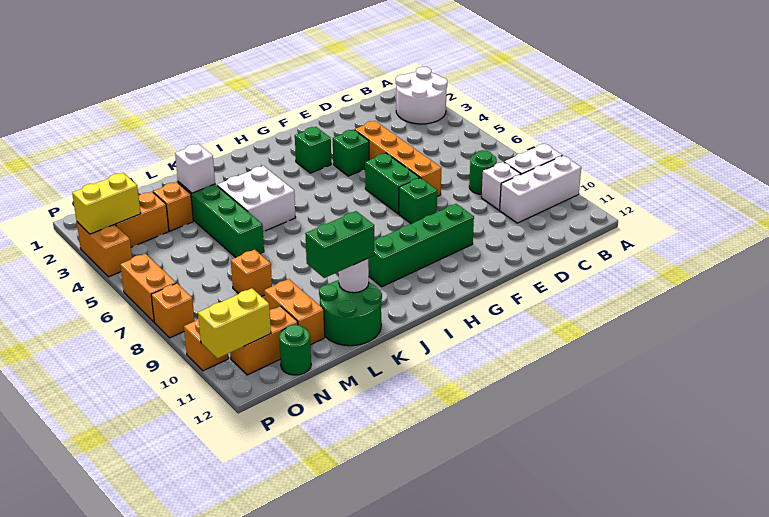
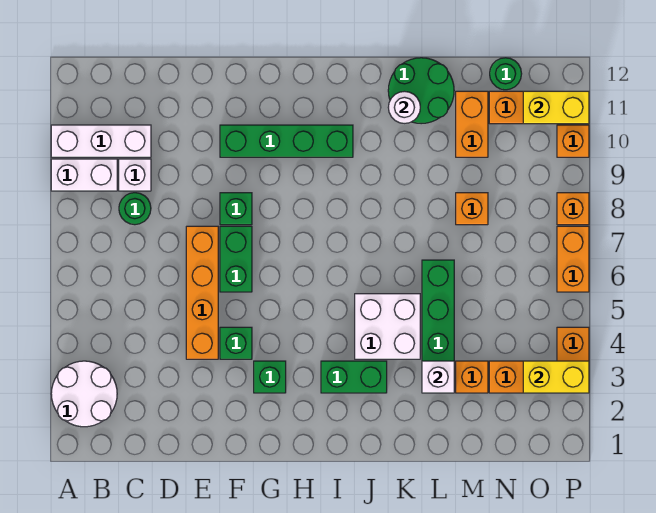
green 1x2 brick [305,211,374,278] -> green 1x2 brick moved to [321,361,387,393]

